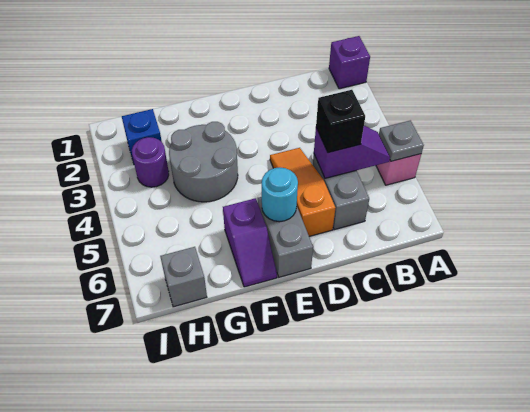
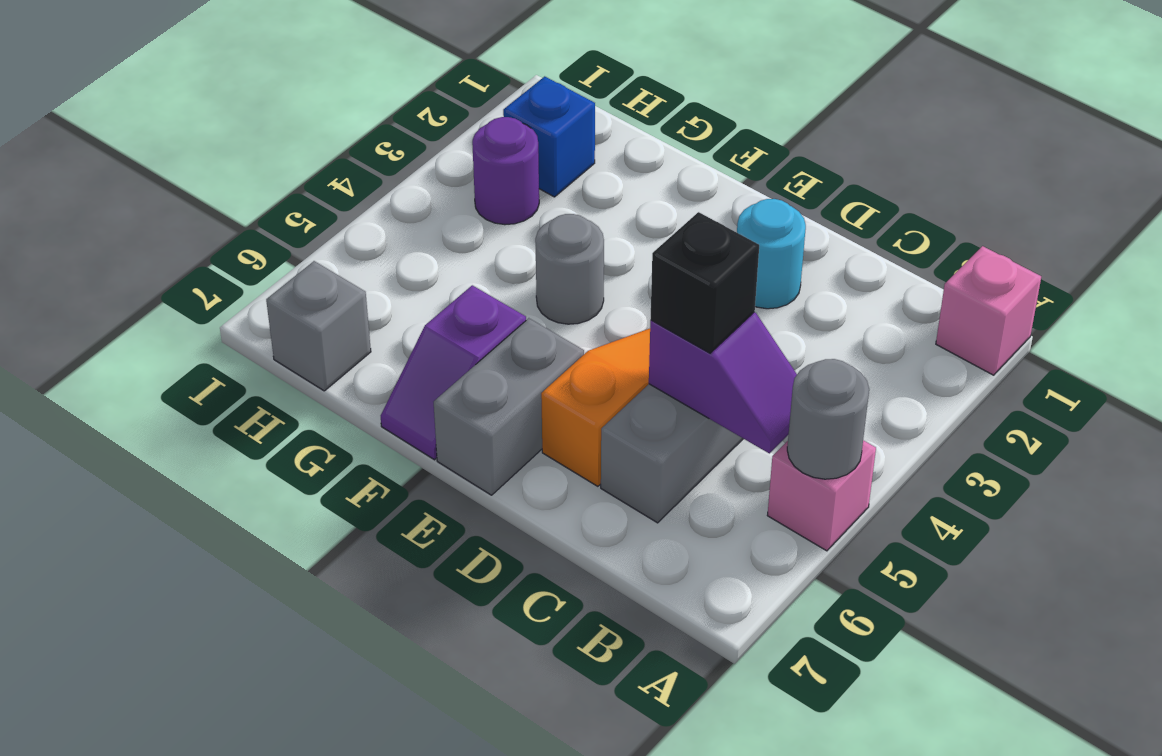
purple 1x1 brick [329,36,370,89] -> pink 1x1 brick [936,246,1041,375]
grey 1x1 plate [379,120,424,161] -> grey 1x1 round brick [787,359,869,479]
cyan 1x1 round brick [262,167,298,222] -> cyan 1x1 round brick moved to [737,199,806,309]
grey 2x2 round brick [169,122,238,202] -> grey 1x1 round brick [535,214,604,324]

